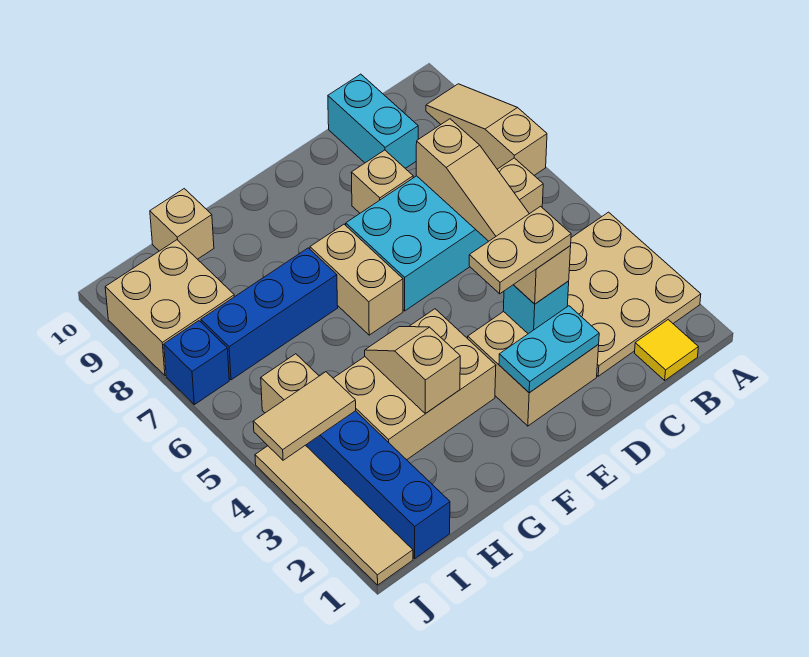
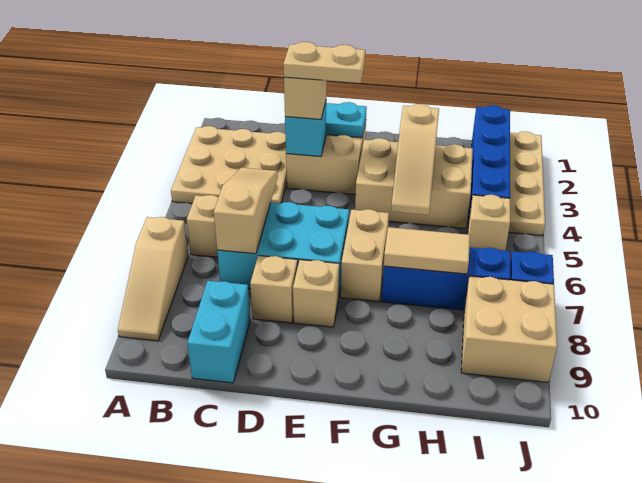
yellow 1x1 tile [635,320,698,380] -> none
tan 1x2 slope [365,327,460,414] -> tan 1x3 slope [391,104,439,215]
tan 1x1 brick [150,189,214,259] -> tan 1x1 brick moved to [293,260,339,327]
tan 1x2 tile [253,372,356,460] -> tan 1x2 tile moved to [384,227,470,274]
tan 1x4 tile [255,445,413,585] -> tan 1x4 plate [509,131,545,236]

